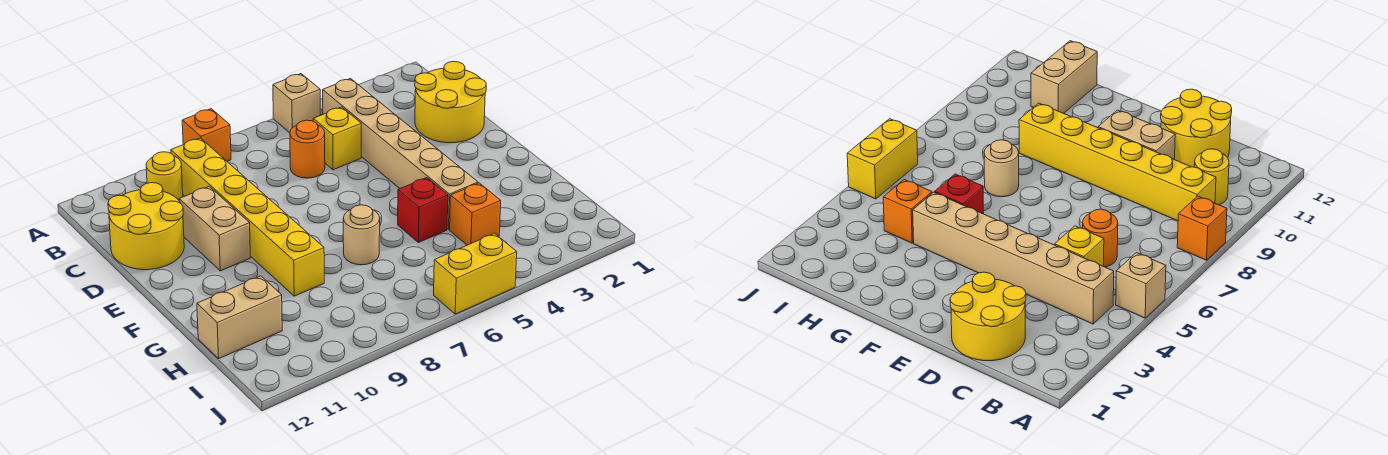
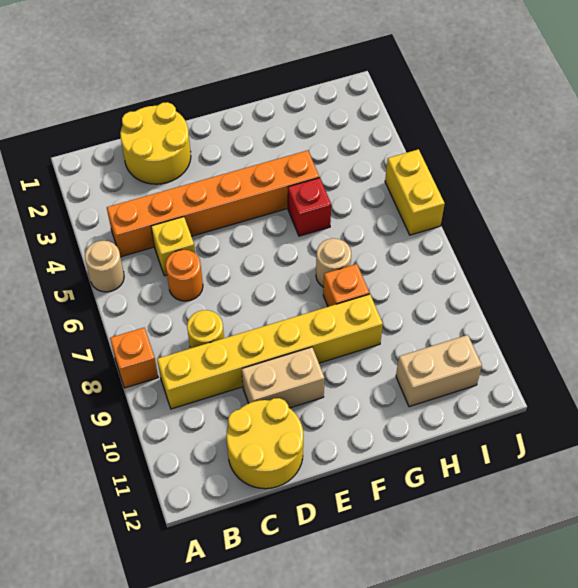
tan 1x1 brick [273,74,320,133] -> tan 1x1 round brick [85,241,124,292]
tan 1x6 brick [323,79,478,229] -> orange 1x6 brick [107,150,319,257]
yellow 1x1 round brick [146,152,183,200] -> yellow 1x1 round brick moved to [187,310,224,348]
orange 1x1 brick [450,183,501,245] -> orange 1x1 brick moved to [323,264,369,307]
tan 1x2 brick [197,276,282,359] -> tan 1x2 brick turned to [396,335,482,407]

